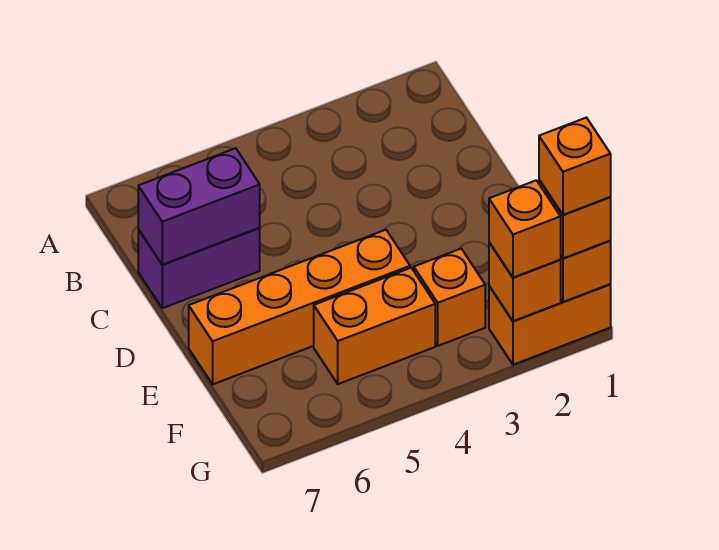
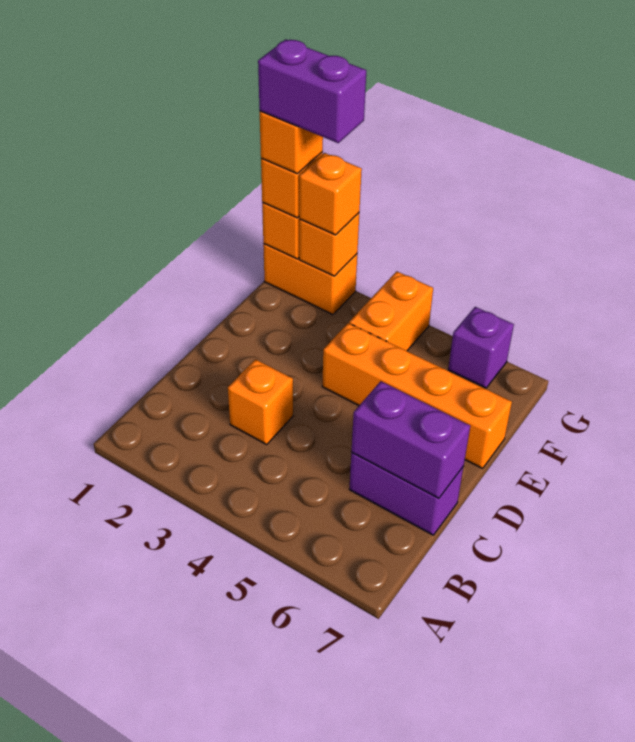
orange 1x1 brick [414,249,485,346] -> orange 1x1 brick moved to [228,359,293,444]
orange 1x2 brick [314,268,435,384] -> orange 1x2 brick turned to [349,271,433,351]
none -> purple 1x2 brick [258,39,366,143]
none -> purple 1x1 brick [448,307,514,388]

